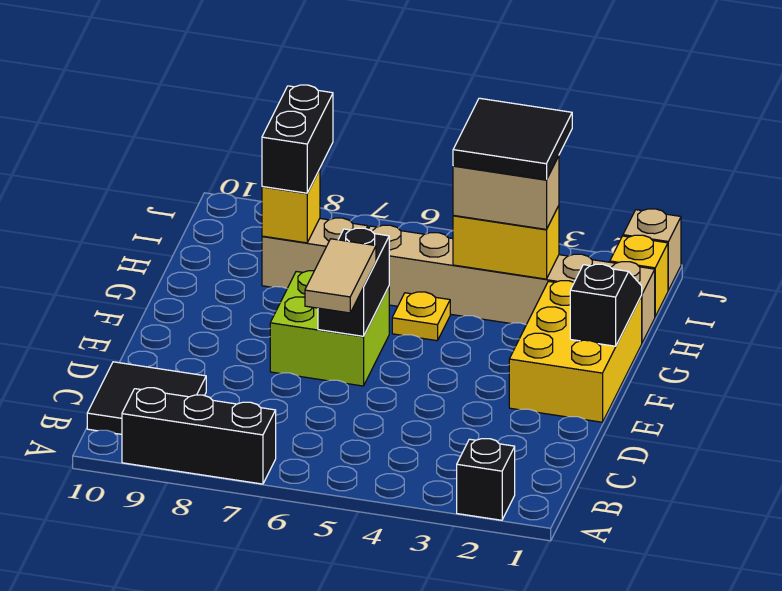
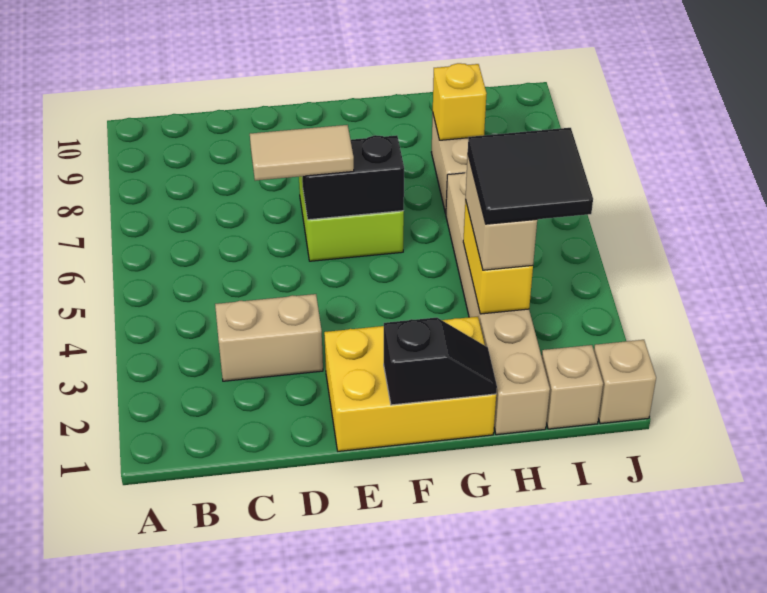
black 1x1 brick [457,439,515,520] -> none
black 1x3 brick [122,388,276,484] -> none
black 2x2 tile [87,362,206,434] -> none
none -> tan 1x2 brick [215,294,323,381]
yellow 1x1 plate [392,292,450,341] -> none
black 1x2 brick [262,85,333,193] -> none
yellow 1x1 brick [610,235,668,316] -> tan 1x1 brick [542,345,603,429]

